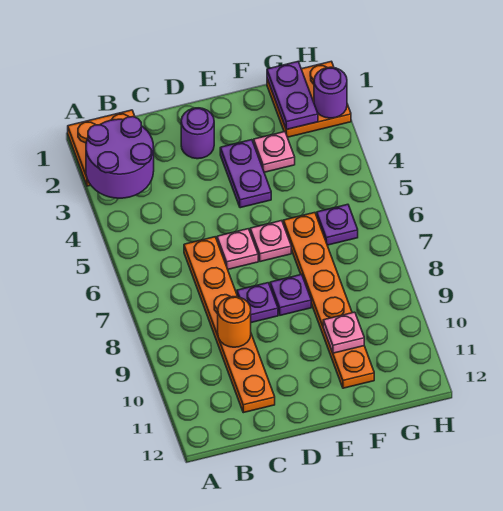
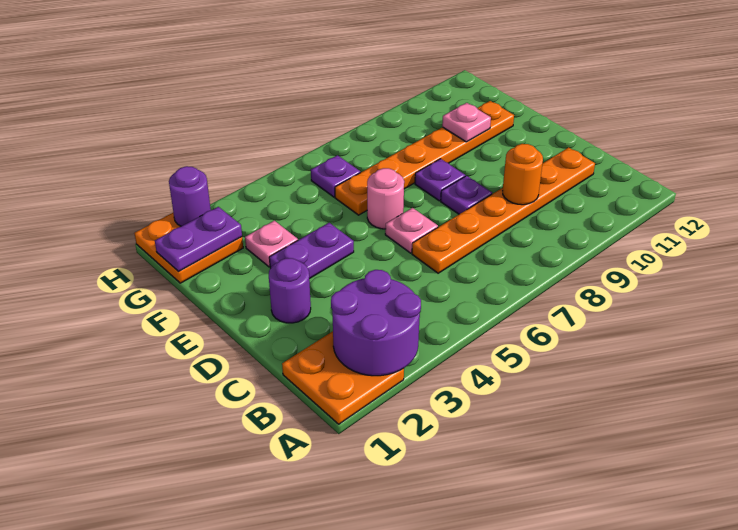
pink 1x1 plate [250,221,291,262] -> pink 1x1 round brick [367,168,404,229]

